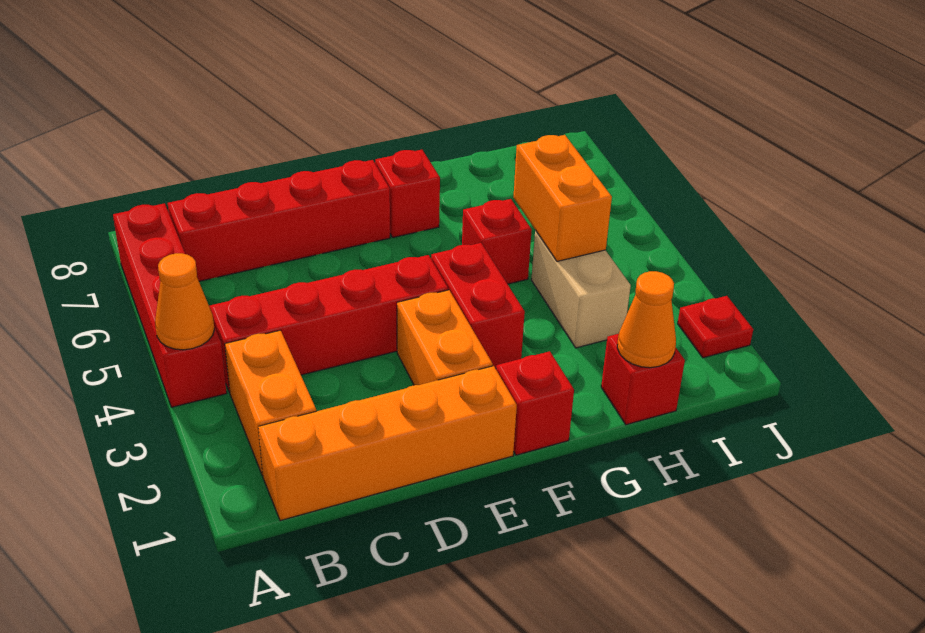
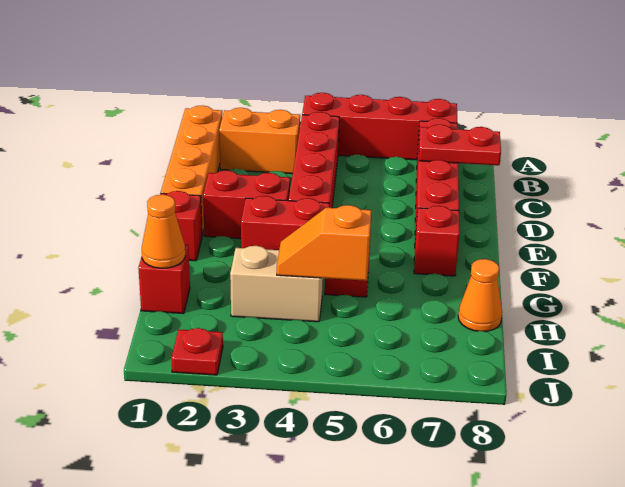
orange 1x1 cone [155,253,214,350] -> orange 1x1 cone moved to [458,259,502,332]
none -> red 1x2 plate [419,125,501,165]
orange 1x2 brick [397,290,493,385] -> red 1x2 brick [203,170,290,239]
orange 1x2 brick [513,135,612,261] -> orange 1x2 slope [277,205,371,281]

